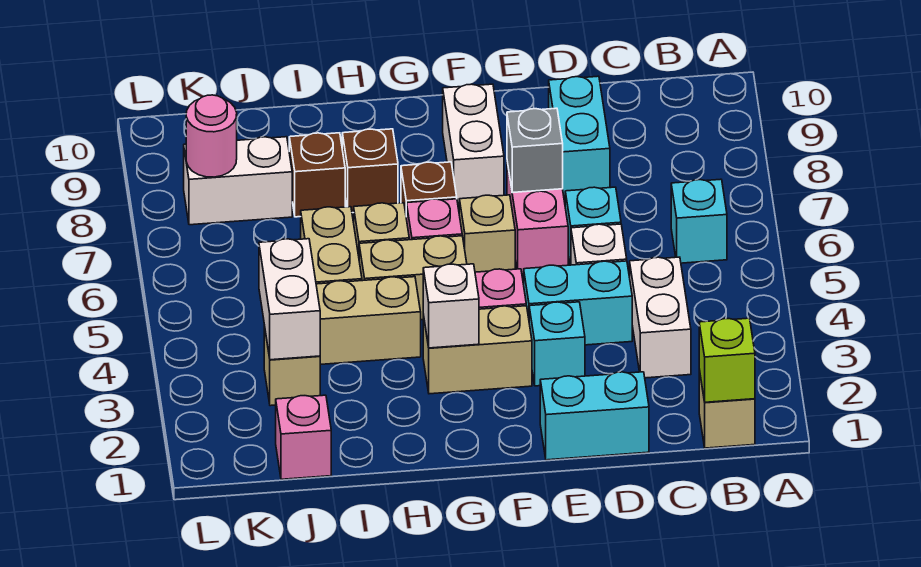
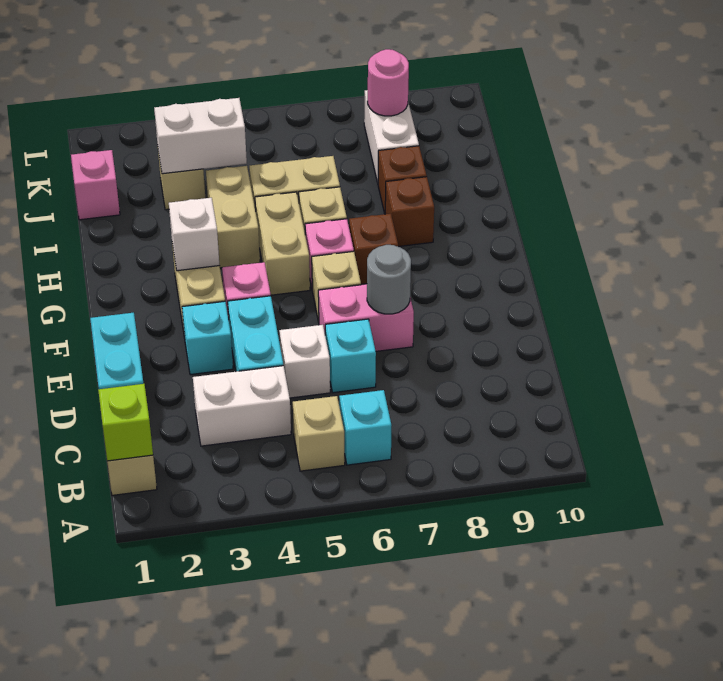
none -> tan 1x1 brick [293,396,345,471]
cyan 1x2 brick [549,76,610,197] -> none
grey 1x1 brick [507,108,563,193] -> grey 1x1 round brick [367,245,411,314]
white 1x2 brick [443,84,504,205] -> none

